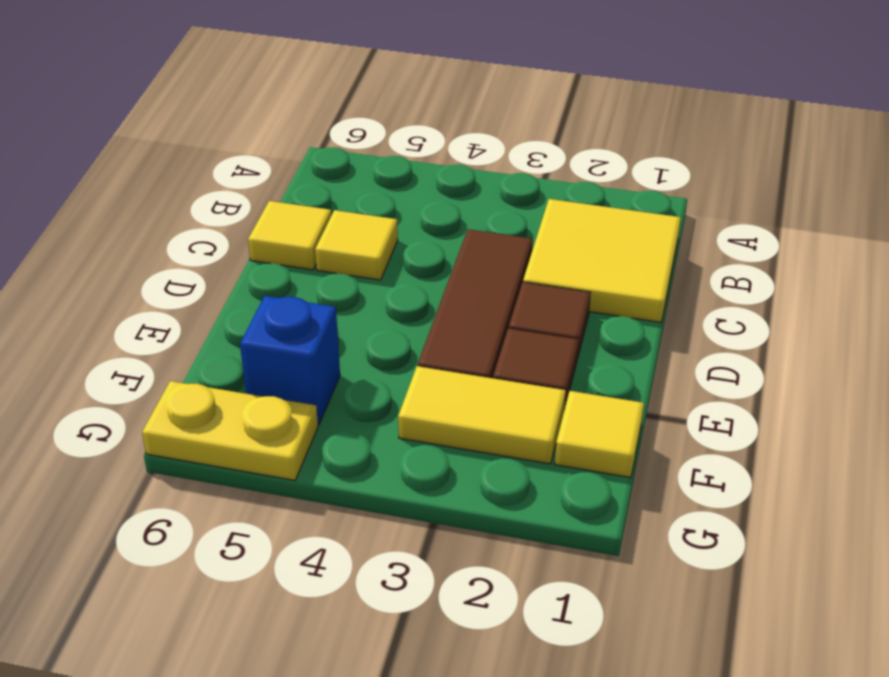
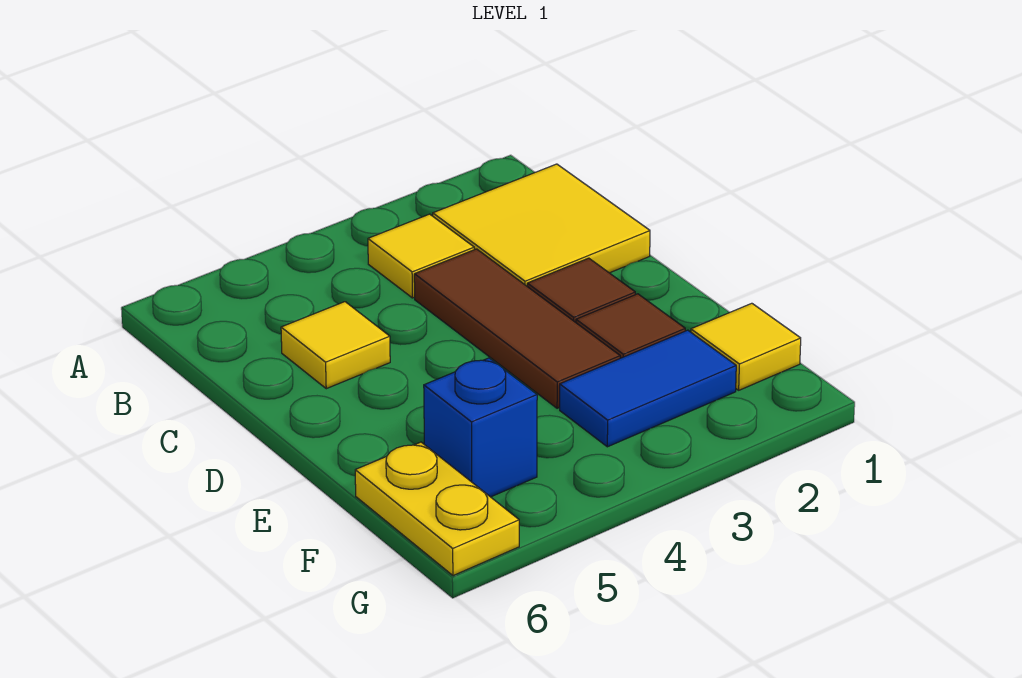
yellow 1x1 tile [248,201,331,270] -> yellow 1x1 tile moved to [368,214,474,298]
yellow 1x2 tile [398,366,566,464] -> blue 1x2 tile [560,330,736,447]
yellow 1x2 plate [142,381,318,480] -> yellow 1x2 plate turned to [355,442,519,576]

